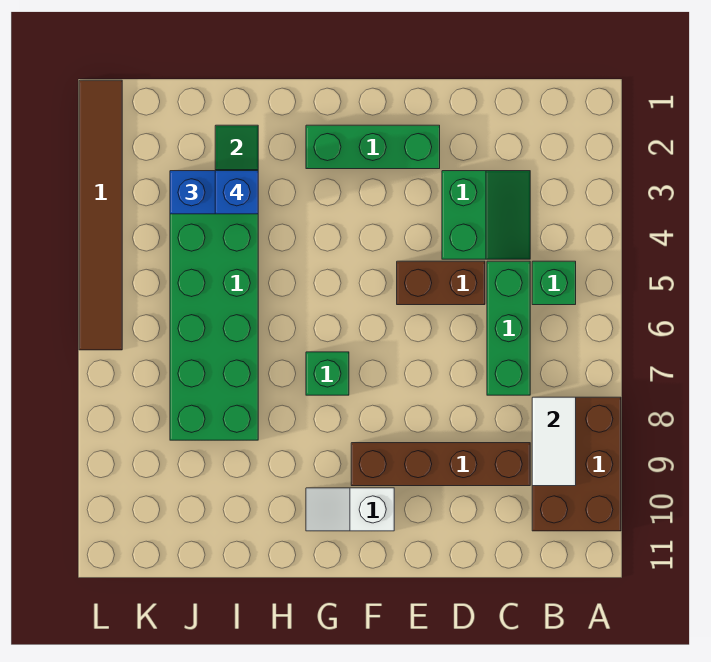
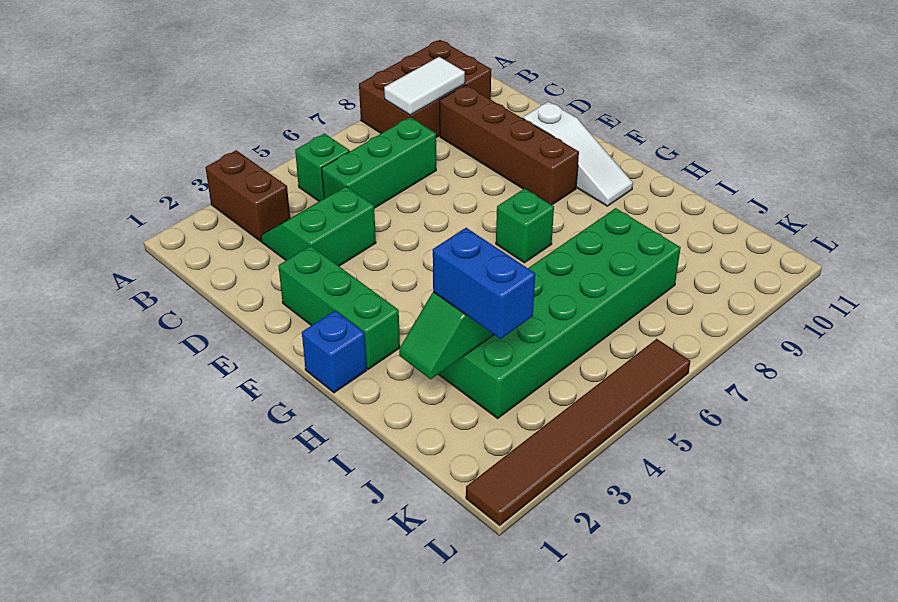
brown 1x2 brick [397,261,485,305] -> brown 1x2 brick moved to [206,150,290,241]
white 1x2 slope [306,488,394,531] -> white 1x3 slope [523,102,633,206]
blue 1x1 brick [215,171,258,214] -> blue 1x1 brick moved to [302,311,367,393]

